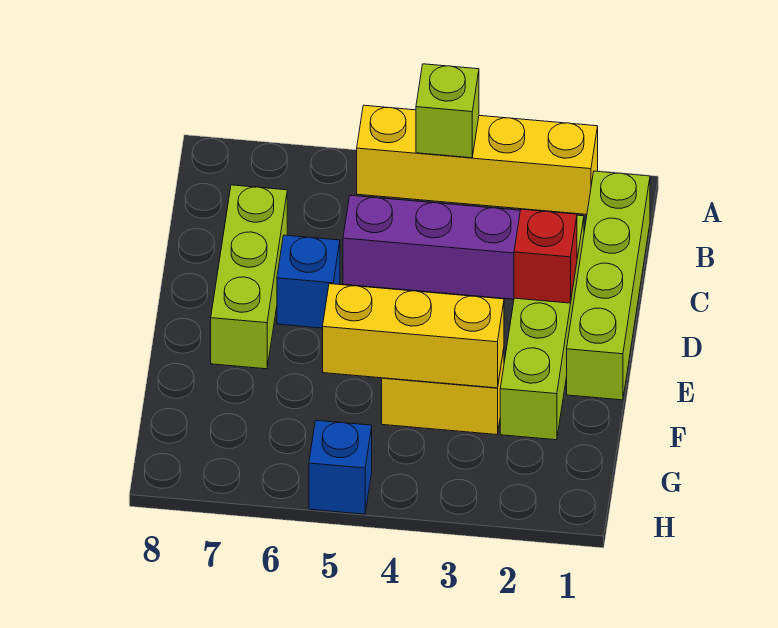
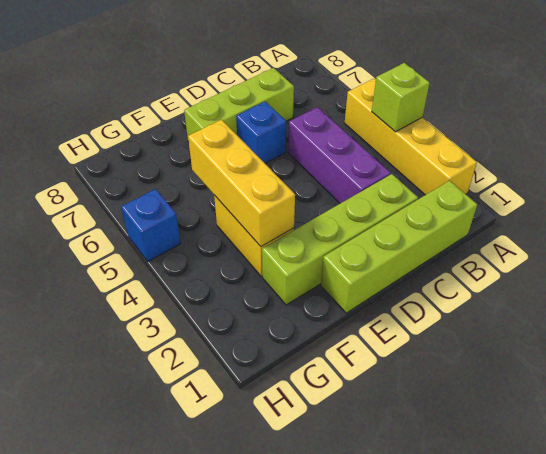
red 1x1 brick [514,209,577,303] -> none

